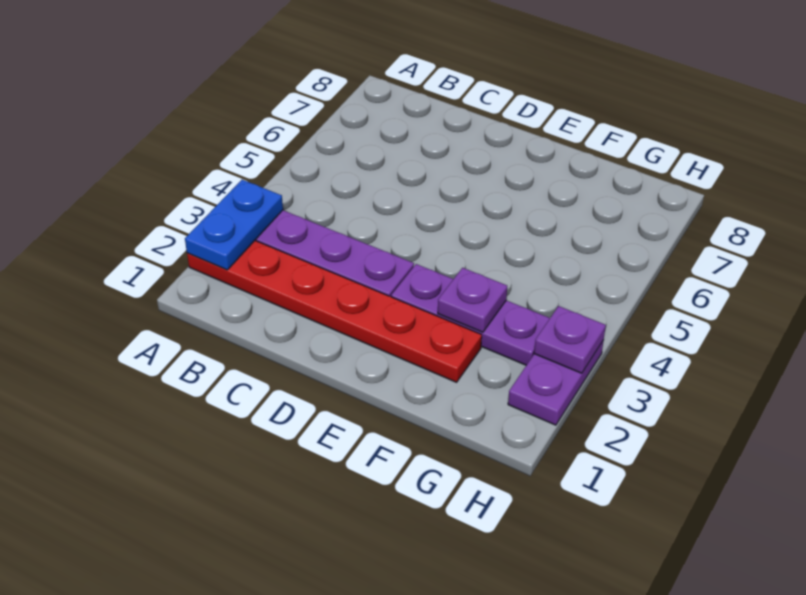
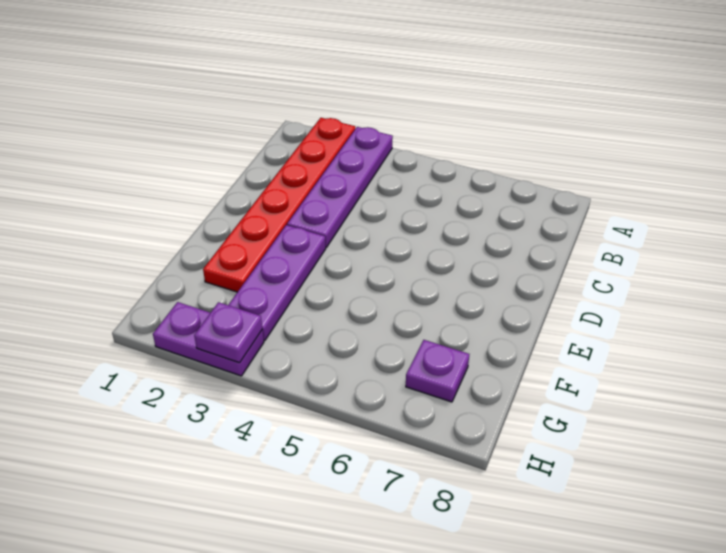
blue 1x2 plate [185,180,283,270] -> none
purple 1x1 plate [438,268,507,332] -> purple 1x1 plate moved to [406,340,469,402]

